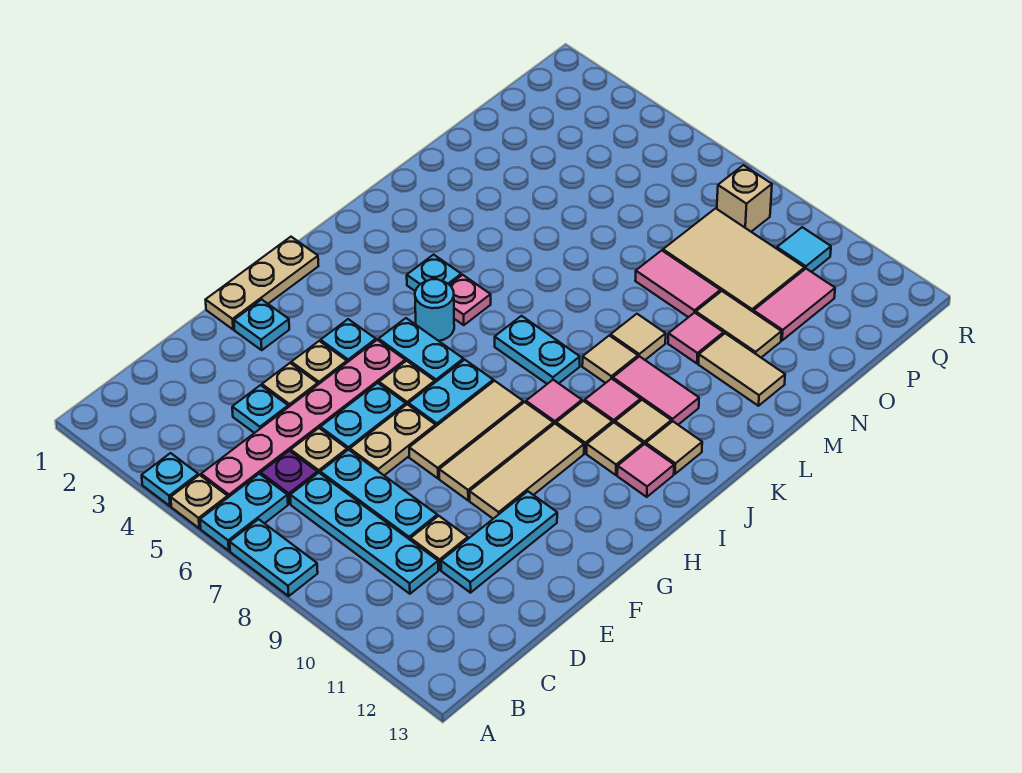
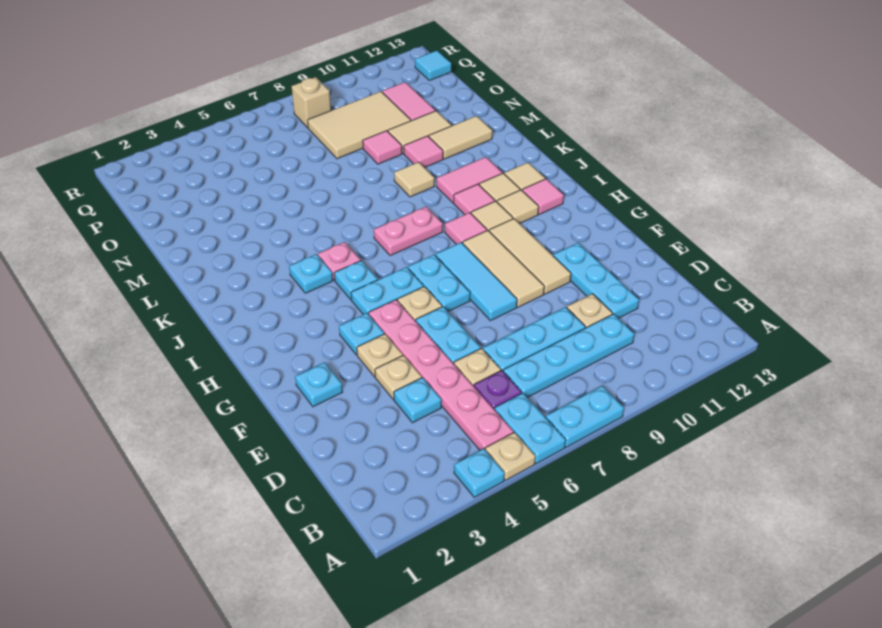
tan 1x2 plate [350,404,436,475] -> none
tan 1x3 plate [206,237,318,330] -> none
tan 1x3 tile [409,381,523,478] -> cyan 1x3 tile [436,242,517,321]
cyan 1x1 round brick [415,279,454,341] -> cyan 1x1 plate [334,261,378,300]
cyan 1x2 plate [495,316,580,384] -> pink 1x2 plate [374,207,443,256]
tan 1x1 tile [582,336,638,383] -> none
pink 1x2 tile [635,250,720,317] -> pink 1x1 tile [363,131,402,164]
cyan 1x1 tile [777,227,831,272] -> cyan 1x1 tile moved to [415,51,451,80]

